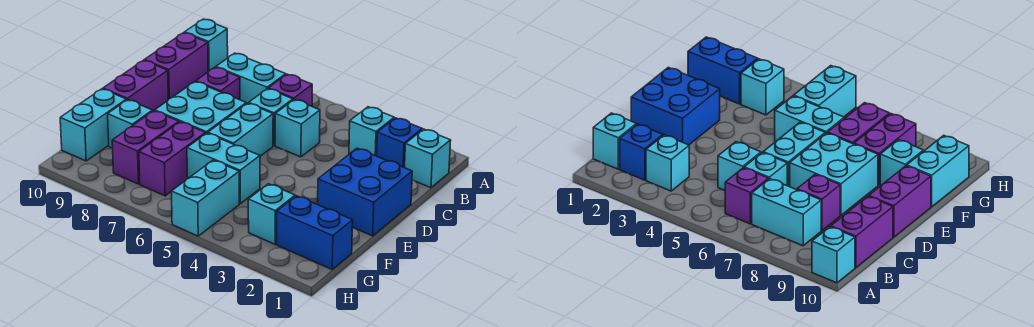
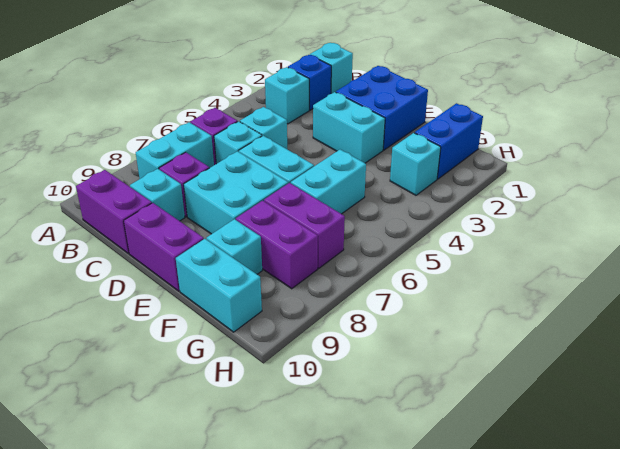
cyan 1x1 brick [185,19,228,72] -> cyan 1x1 brick moved to [130,169,185,221]
cyan 1x2 brick [171,160,239,236] -> cyan 1x2 brick moved to [313,92,385,163]

